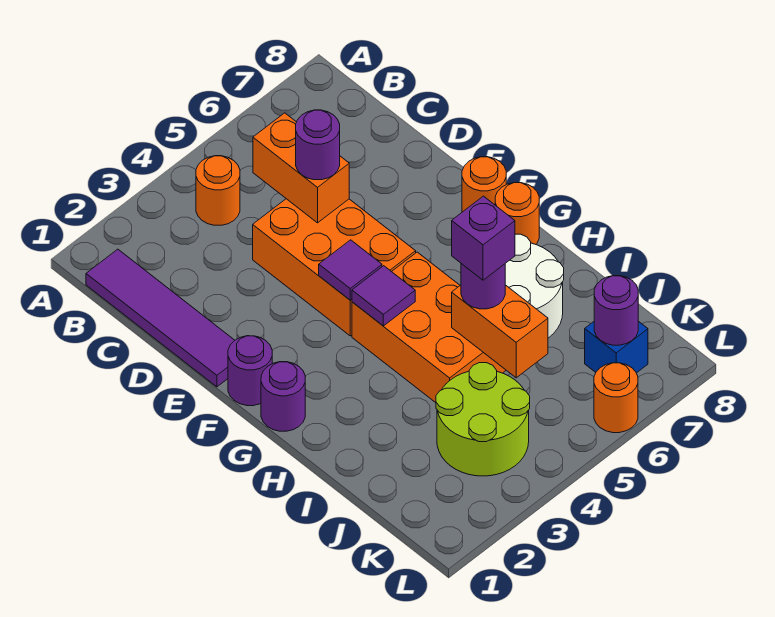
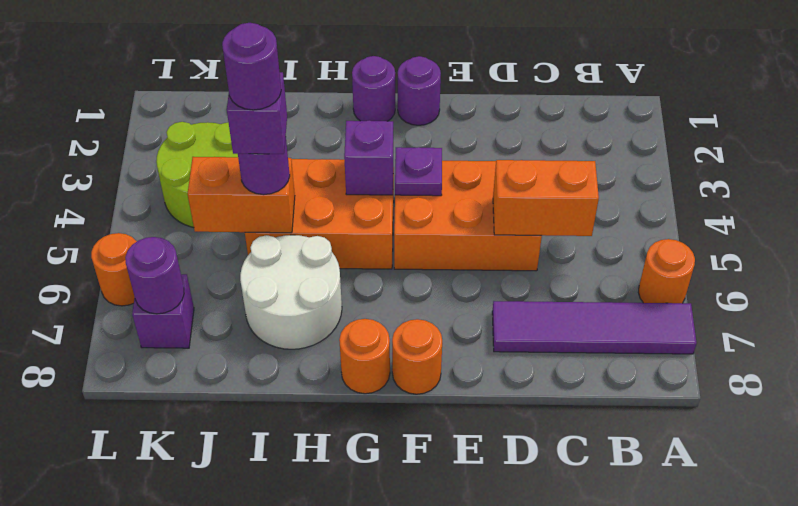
purple 1x4 tile [86,249,235,387] -> purple 1x4 tile moved to [492,301,697,354]
orange 1x1 round brick [196,156,240,225] -> orange 1x1 round brick moved to [638,239,695,303]
purple 1x1 round brick [296,110,340,180] -> purple 1x1 round brick moved to [222,23,281,110]
purple 1x1 tile [319,240,382,300] -> purple 1x1 plate [395,147,442,196]
purple 1x1 tile [352,266,415,326] -> purple 1x1 brick [344,120,393,195]
blue 1x1 brick [585,321,648,373] -> purple 1x1 brick [132,274,194,348]

